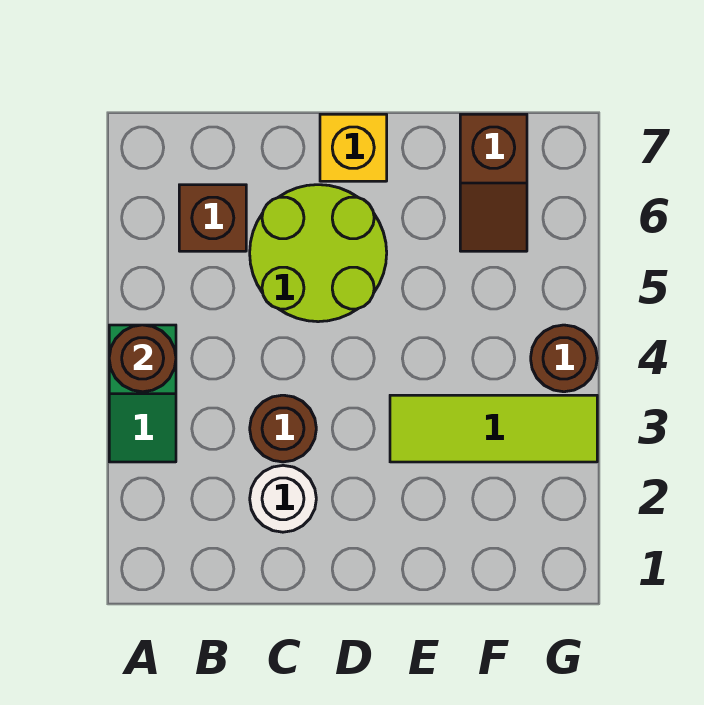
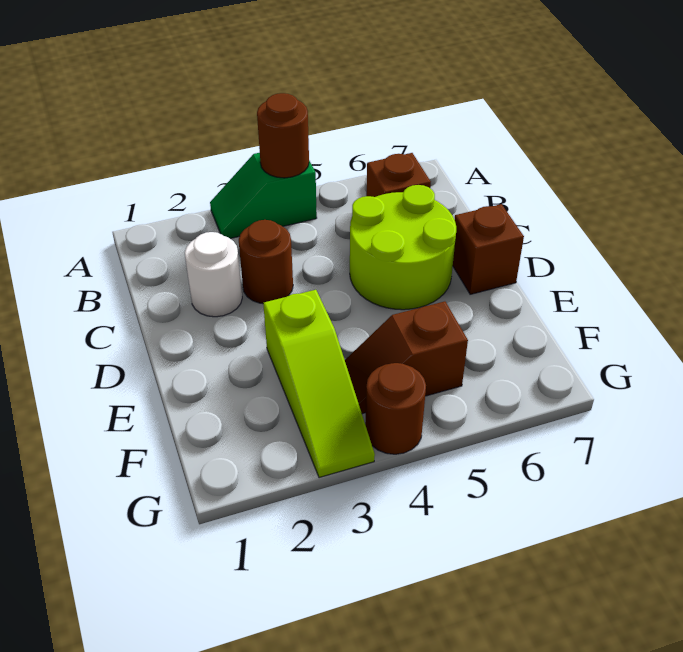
yellow 1x1 brick [320,114,387,181] -> brown 1x1 brick [453,204,524,294]
lime 1x3 tile [390,395,597,462] -> lime 1x3 slope [263,290,375,478]
brown 1x2 slope [460,114,527,251] -> brown 1x2 slope moved to [345,301,468,414]

